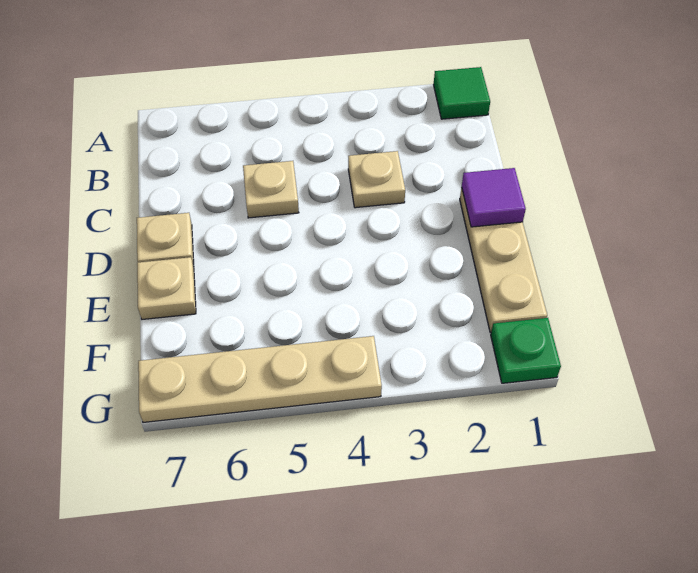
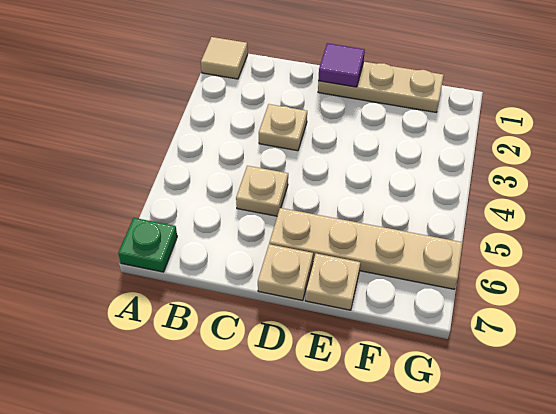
green 1x1 tile [434,67,490,119] -> tan 1x1 tile [201,37,248,79]
green 1x1 plate [491,318,561,383] -> green 1x1 plate moved to [118,218,177,272]
tan 1x4 plate [138,336,382,422] -> tan 1x4 plate turned to [269,208,463,289]

